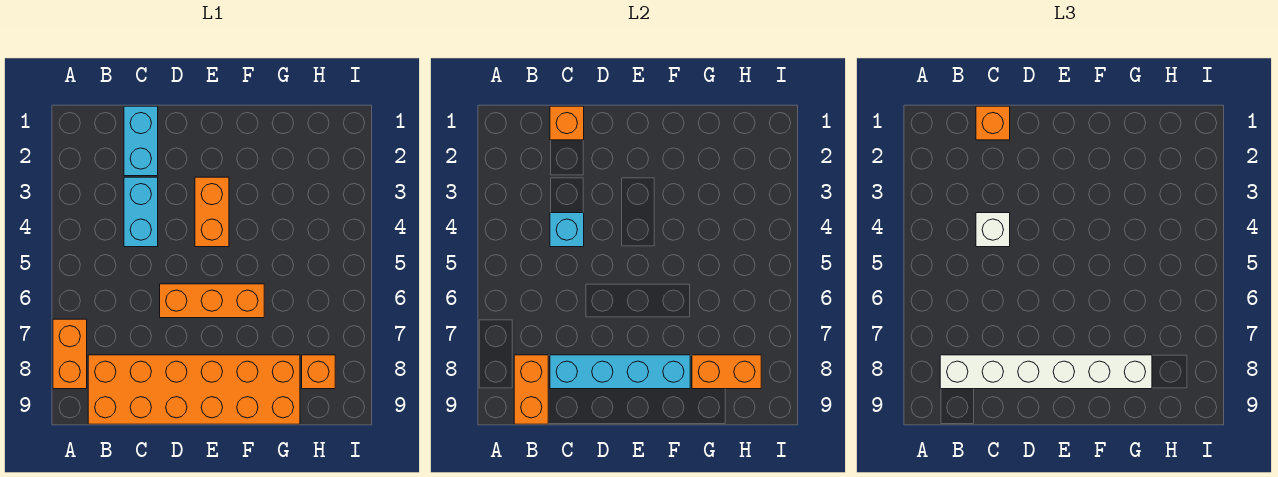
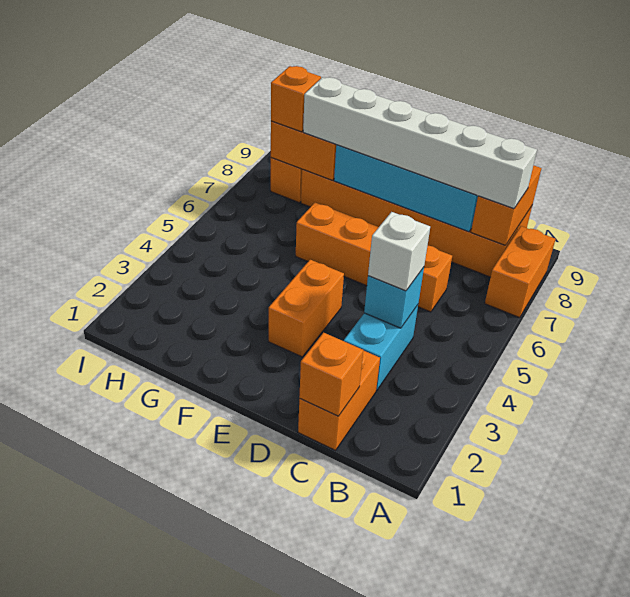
cyan 1x2 brick [124,106,158,176] -> orange 1x2 brick [298,350,380,450]
orange 1x1 brick [976,106,1010,140] -> orange 1x1 brick moved to [271,66,321,132]
orange 1x3 brick [160,284,264,318] -> orange 1x4 brick [296,203,452,312]

